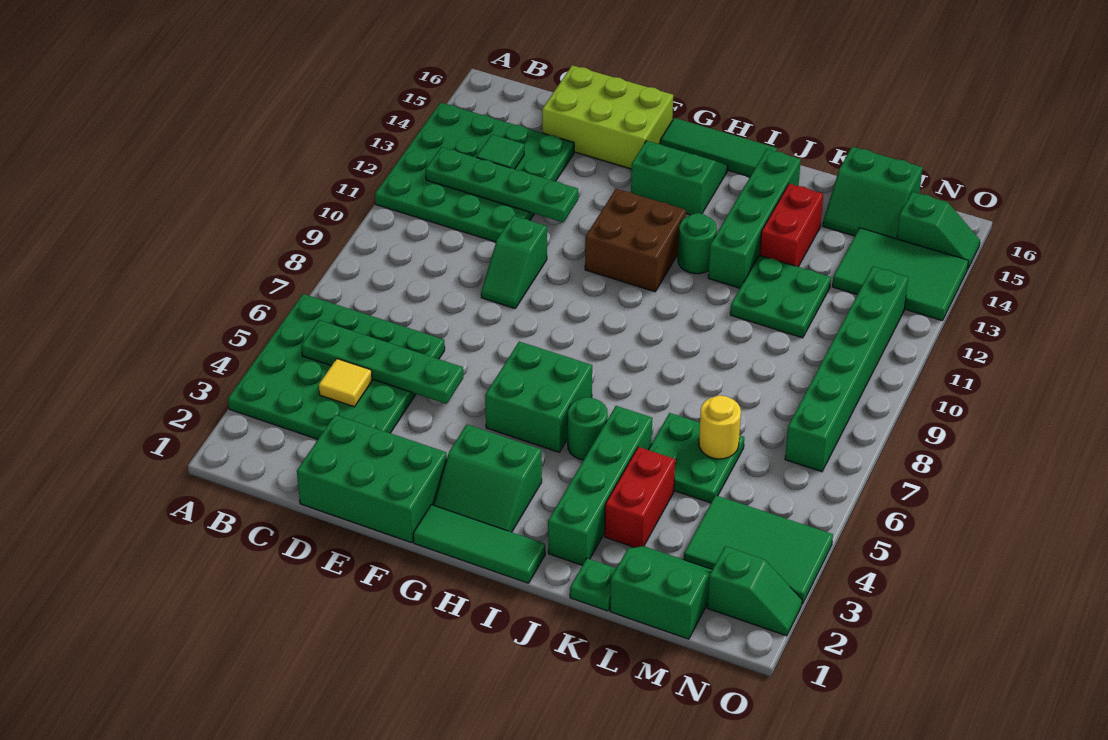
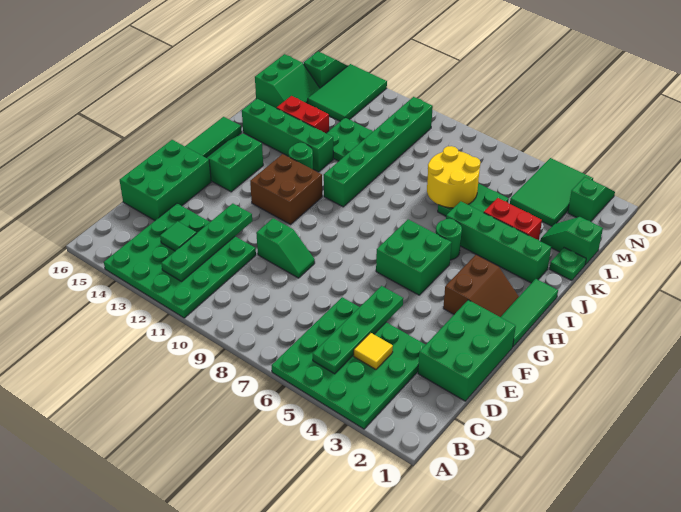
lime 2x3 brick [542,65,673,169] -> green 2x3 brick [120,140,211,220]
green 2x2 slope [433,424,542,532] -> brown 2x2 slope [443,255,519,317]
green 2x2 slope [610,546,712,639] -> green 1x2 slope [541,217,603,265]
yellow 1x1 round brick [699,395,741,459] -> yellow 2x2 round brick [427,146,480,208]
green 1x6 brick [785,266,908,472] -> green 1x6 brick turned to [324,97,433,207]

